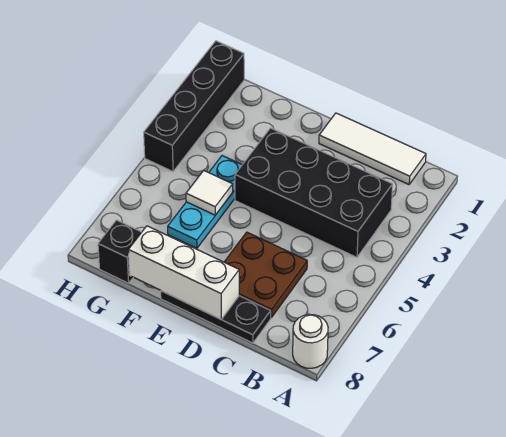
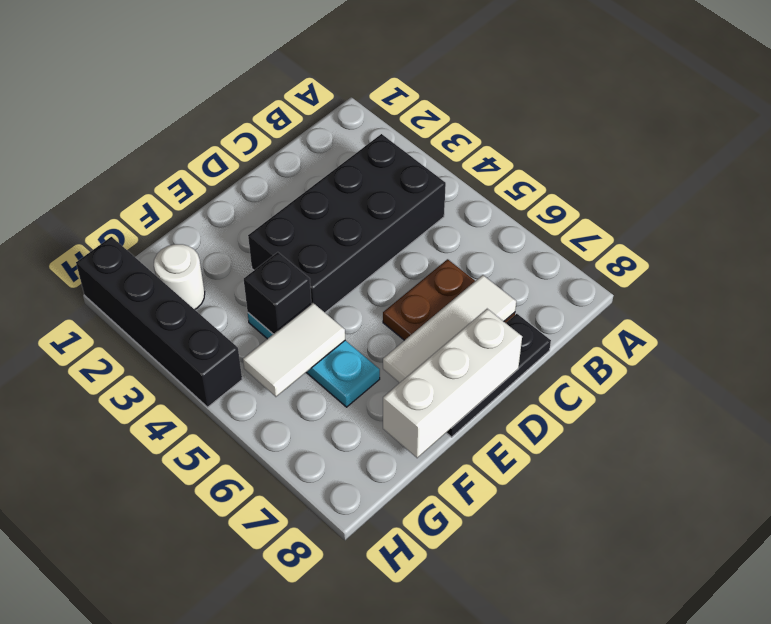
white 1x1 round brick [293,314,328,368] -> white 1x1 round brick moved to [154,244,205,309]
white 1x3 tile [319,113,426,184] -> white 1x3 tile moved to [383,275,516,383]
white 1x1 tile [186,170,233,215] -> white 1x2 tile [243,303,345,397]
black 1x1 brick [98,220,141,283] -> black 1x1 brick moved to [244,252,311,334]

